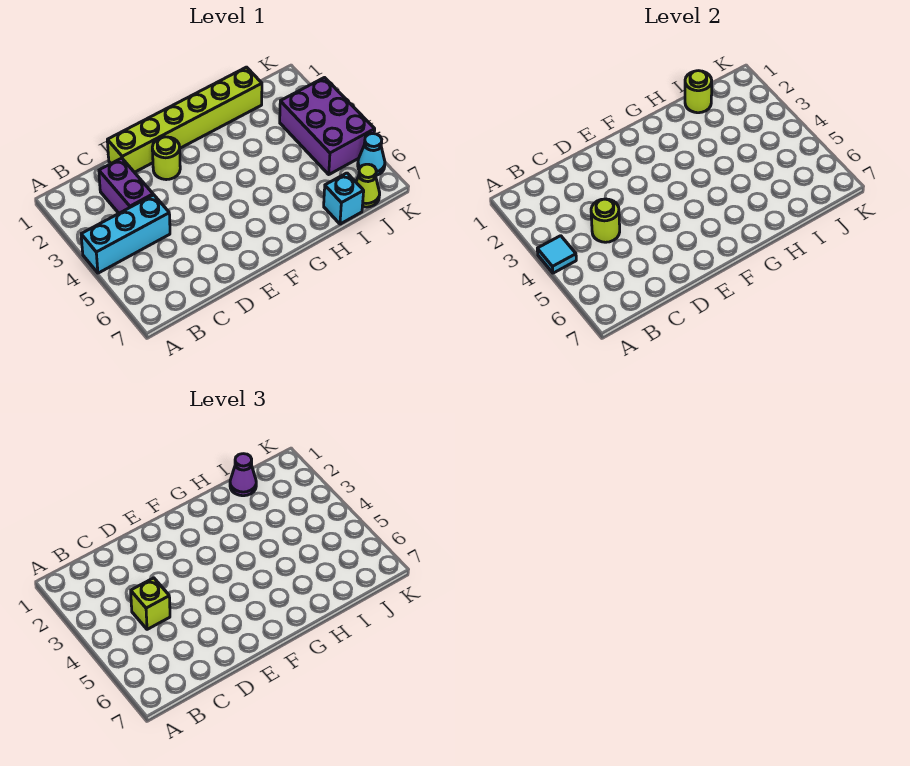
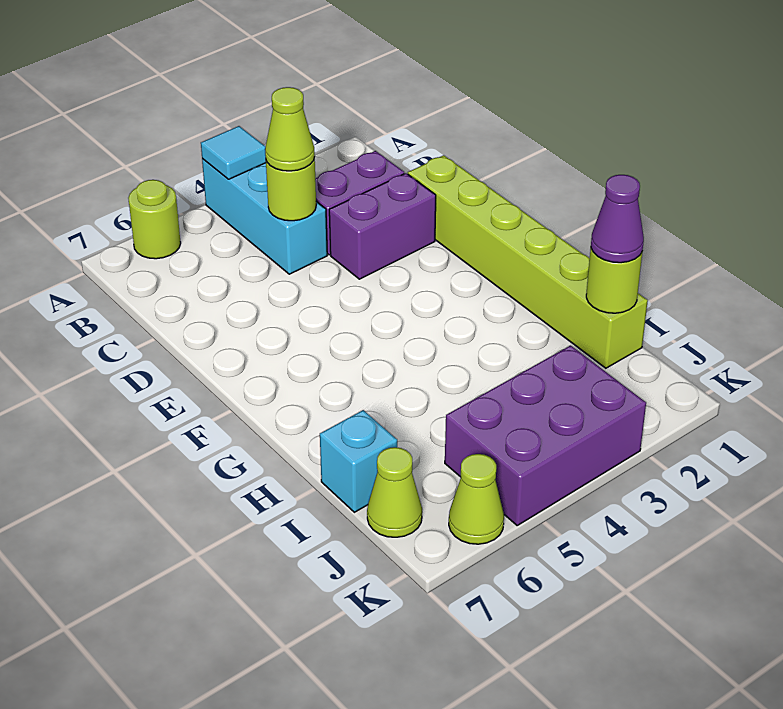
lime 1x1 brick [131,578,170,629] -> lime 1x1 cone [265,87,315,171]
none -> purple 1x2 brick [329,173,436,279]
lime 1x1 round brick [152,137,180,180] -> lime 1x1 round brick moved to [128,180,181,259]
cyan 1x1 cone [358,134,385,175] -> lime 1x1 cone [449,454,504,544]

